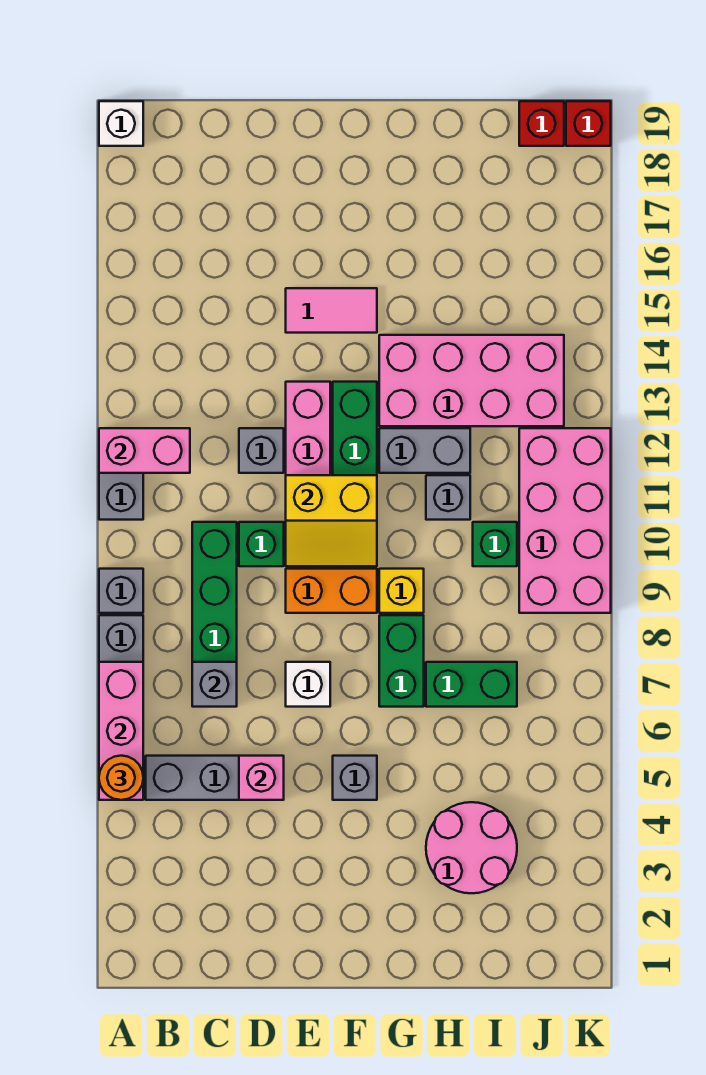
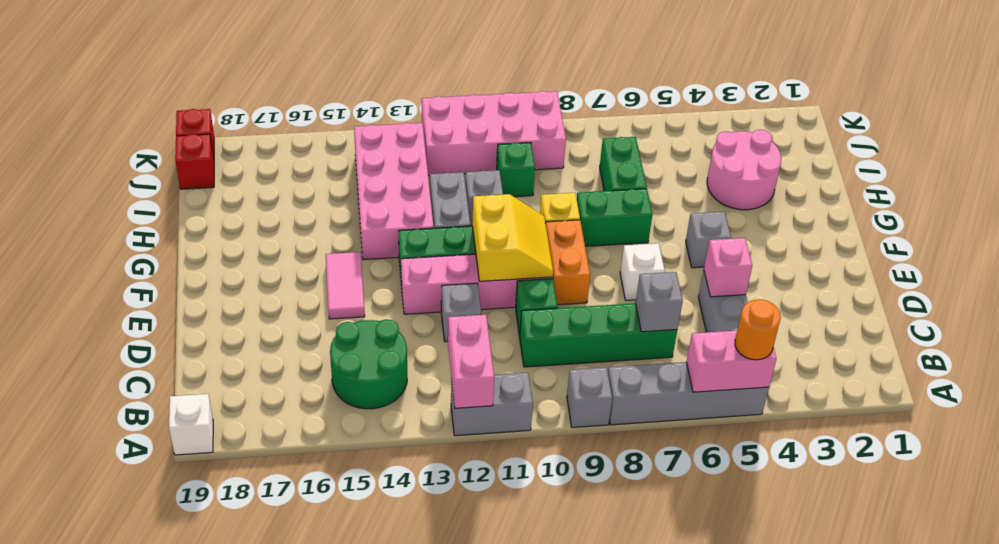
pink 1x3 brick [99,662,143,800] -> pink 1x2 brick [686,330,777,392]
none -> green 2x2 round brick [330,319,407,409]

